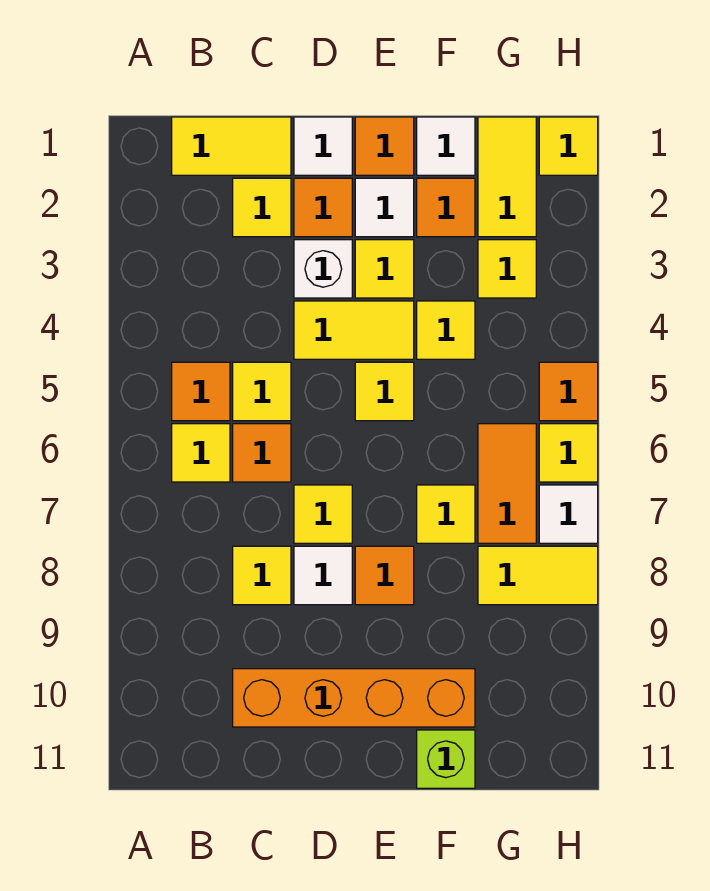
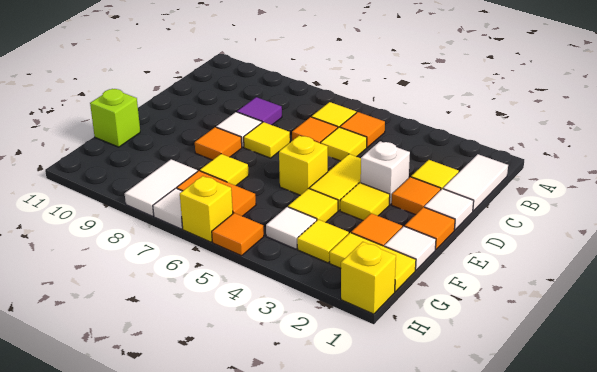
yellow 1x2 tile [172,117,291,175] -> white 1x2 tile [443,154,508,211]
yellow 1x1 tile [233,546,291,605] -> purple 1x1 tile [237,97,282,125]
orange 1x4 brick [233,669,475,727] -> none
white 1x1 tile [355,178,414,237] -> white 1x1 tile moved to [266,207,317,249]
yellow 1x1 tile [355,362,414,421] -> yellow 1x1 brick [279,136,328,195]
yellow 1x2 tile [478,546,598,605] -> white 1x2 tile [125,159,198,216]
yellow 1x1 tile [539,117,598,175] -> yellow 1x1 brick [341,242,396,314]
yellow 1x1 tile [539,424,598,482] -> yellow 1x1 brick [180,176,233,242]

